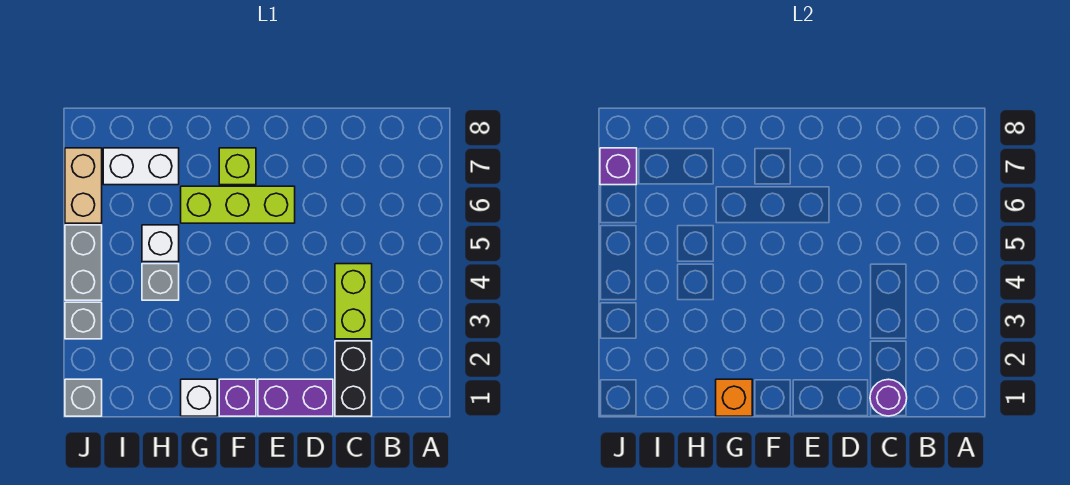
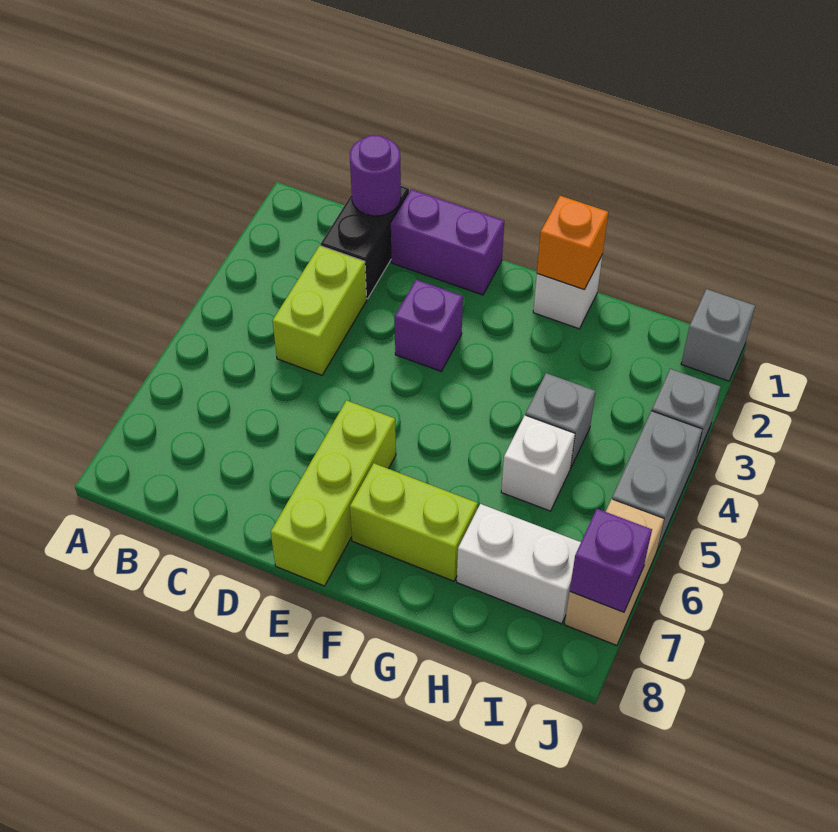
lime 1x3 brick [181,186,295,223] -> lime 1x3 brick turned to [271,400,396,586]
purple 1x1 brick [219,379,256,416] -> purple 1x1 brick moved to [395,280,463,371]
lime 1x1 brick [219,148,256,185] -> lime 1x2 brick [350,463,478,581]

